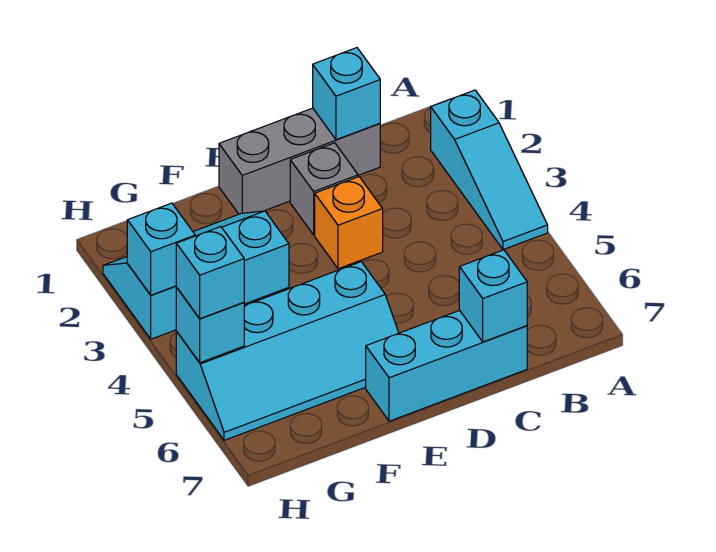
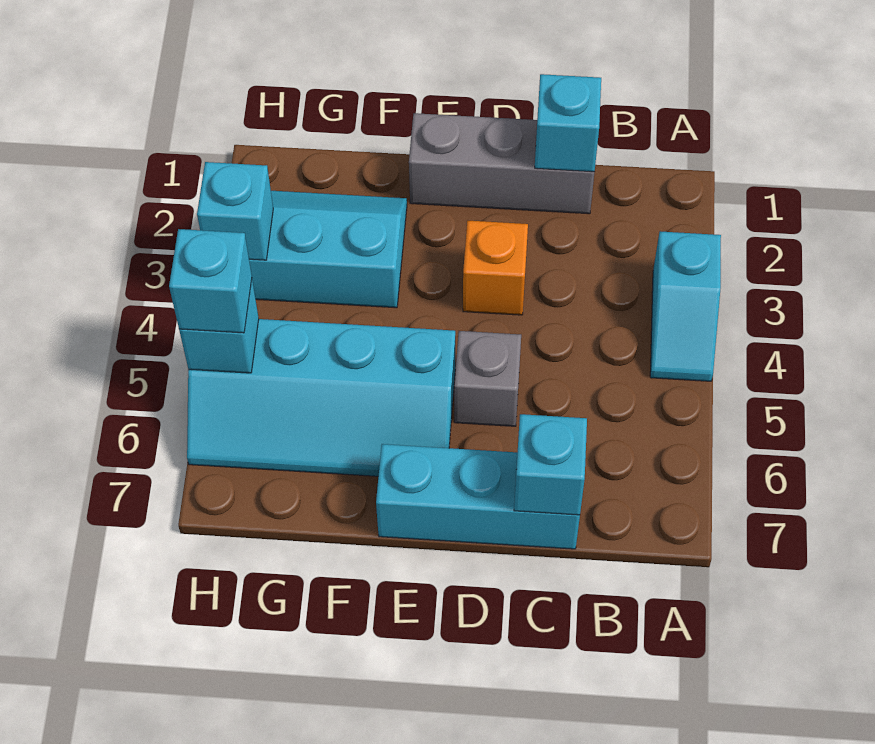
cyan 1x3 slope [431,90,548,250] -> cyan 1x2 slope [650,231,721,381]
grey 1x1 brick [290,143,358,235] -> grey 1x1 brick moved to [454,331,521,426]

